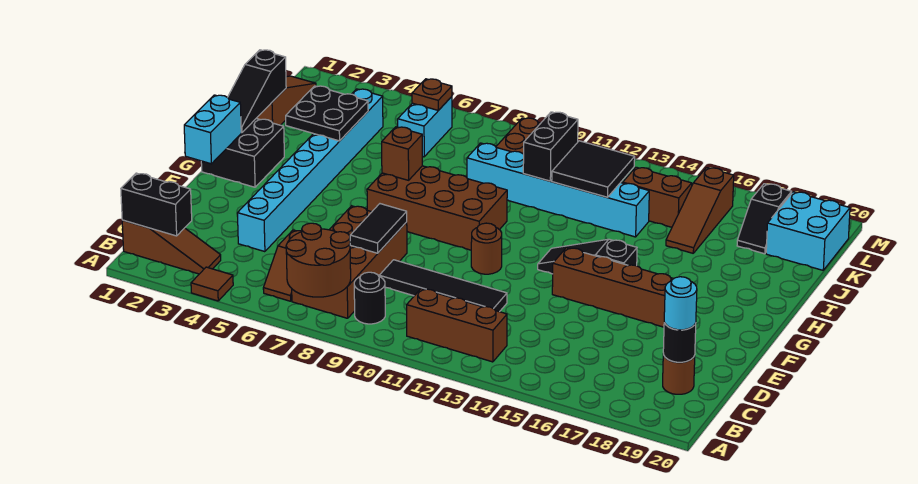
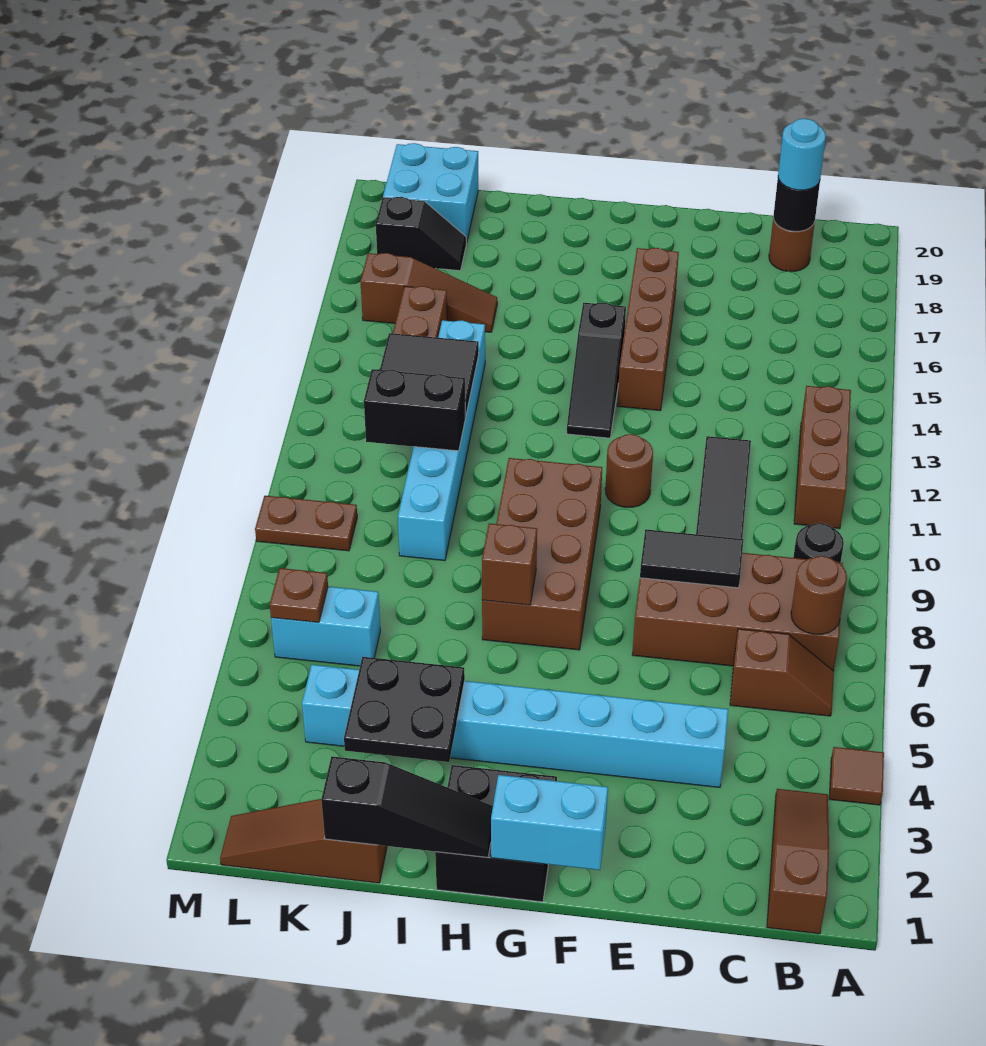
brown 2x2 round brick [286,223,351,297] -> brown 1x1 round brick [791,556,847,634]
black 1x2 brick [121,173,192,236] -> none

